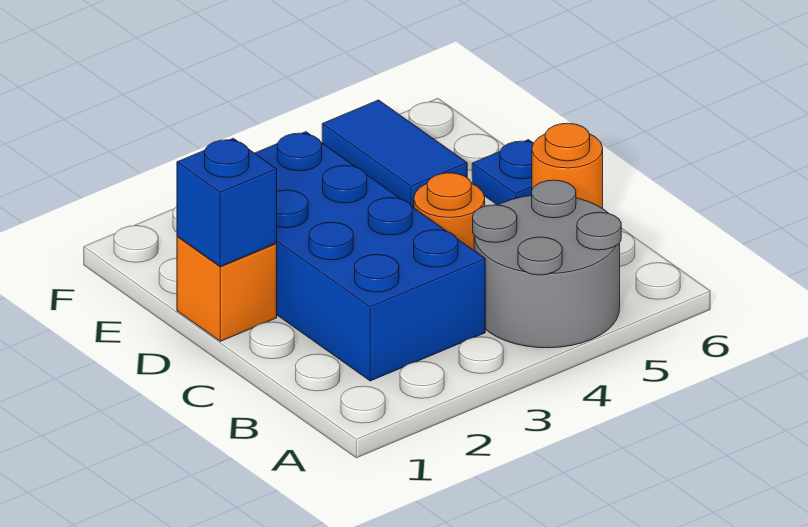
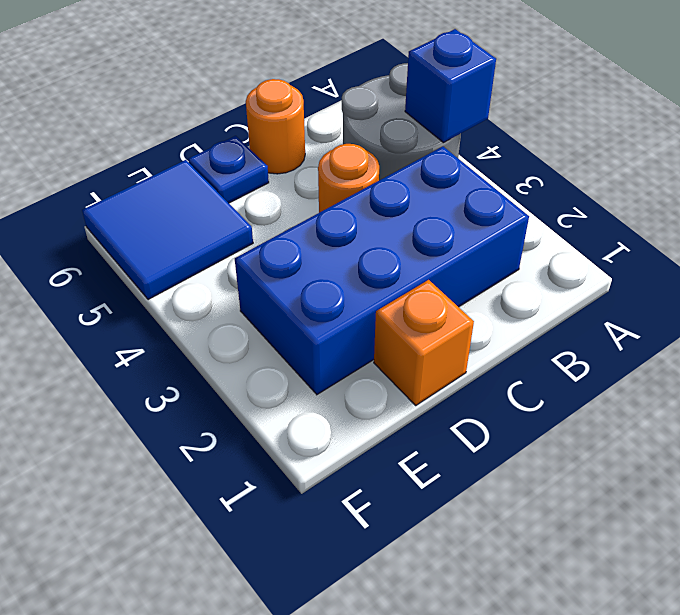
blue 1x1 brick [177,138,277,266] -> blue 1x1 brick moved to [405,29,496,143]
blue 1x2 tile [322,100,467,208] -> blue 2x2 tile [82,160,253,300]

